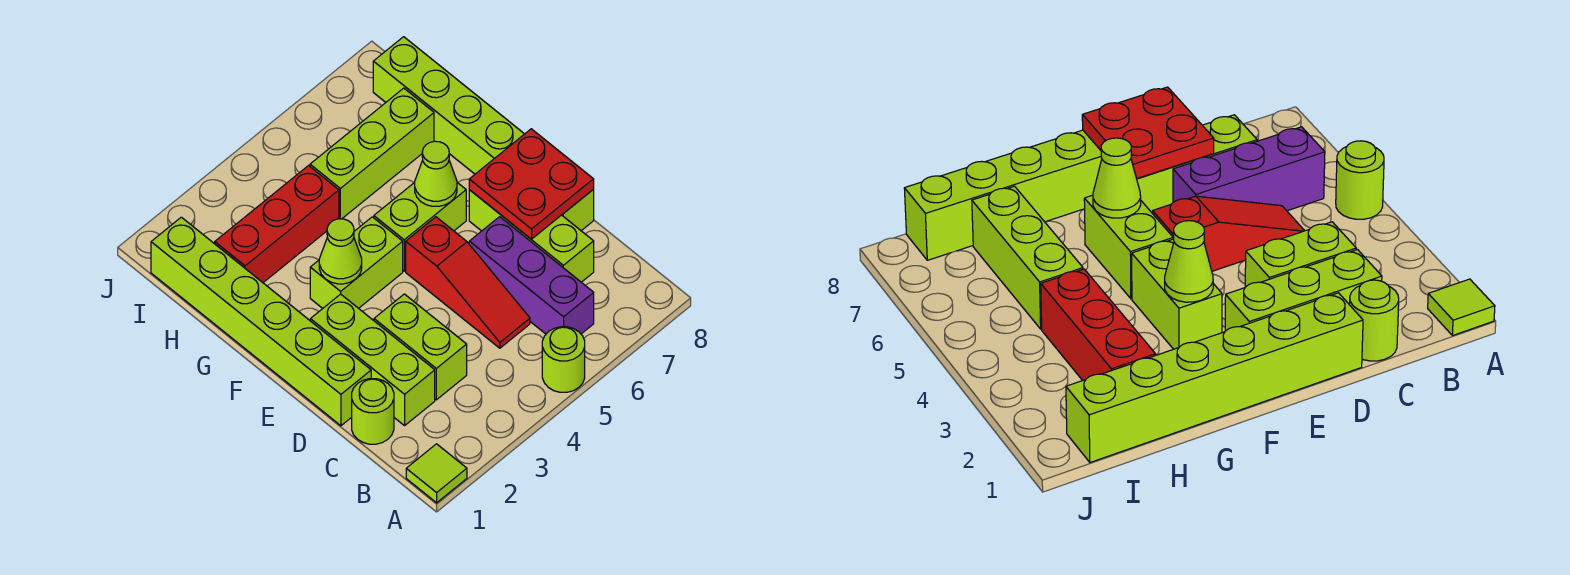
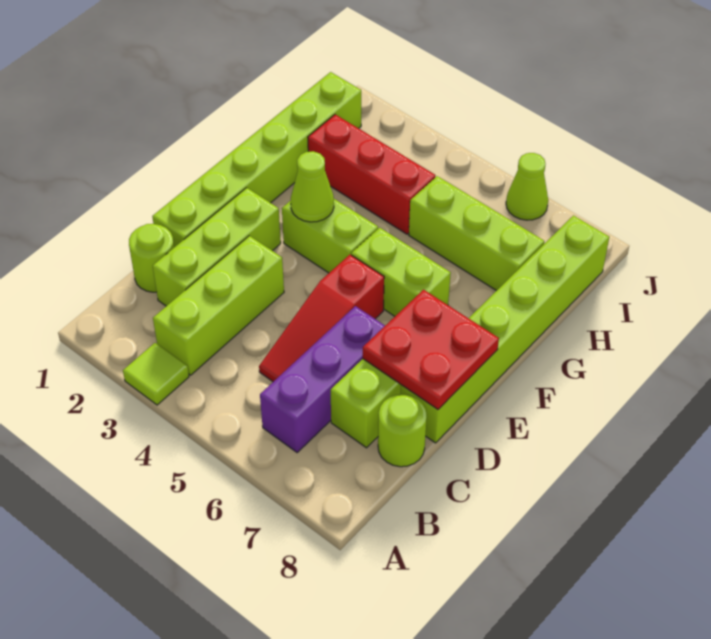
lime 1x1 tile [406,444,467,503] -> lime 1x1 tile moved to [123,343,189,405]
lime 1x1 round brick [542,327,585,392] -> lime 1x1 round brick moved to [378,394,427,467]
lime 1x2 brick [374,294,467,400] -> lime 1x3 brick [153,236,284,375]
lime 1x1 cone [415,141,457,206] -> lime 1x1 cone moved to [506,153,548,220]

